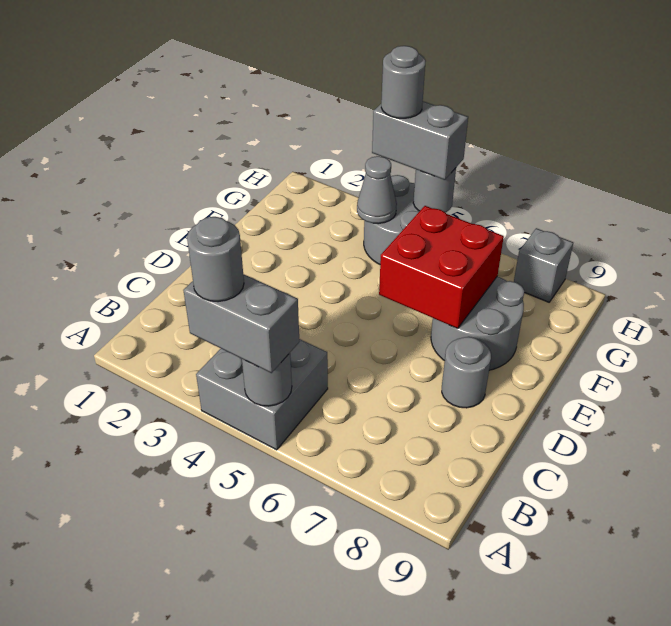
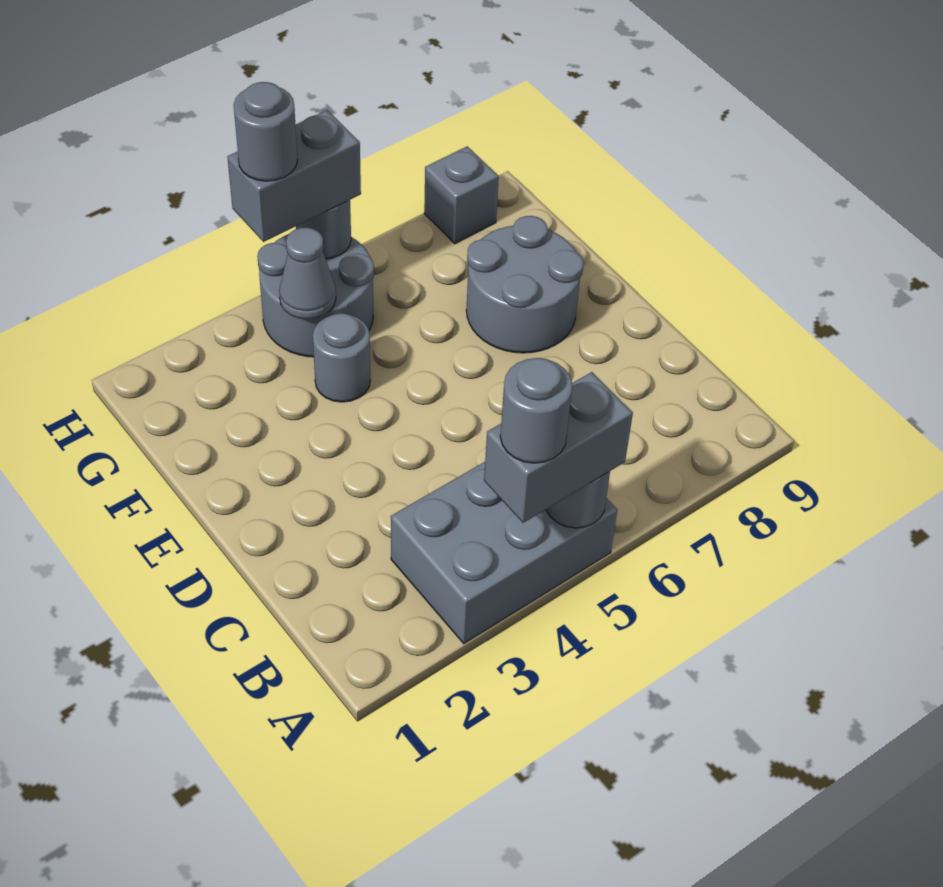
grey 2x2 brick [196,339,328,450] -> grey 2x3 brick [391,462,617,644]
grey 1x1 round brick [442,337,491,408] -> grey 1x1 round brick moved to [313,313,370,402]
red 2x2 brick [379,206,504,329] -> none

